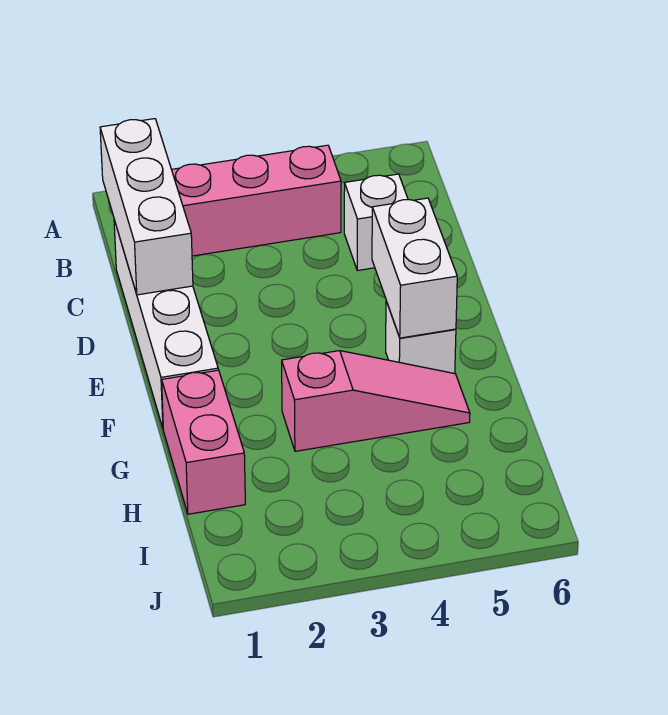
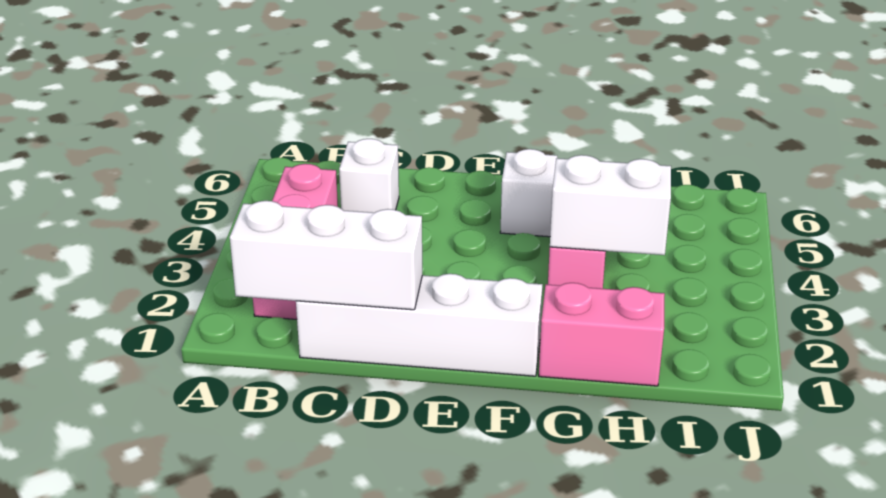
white 1x2 brick [372,198,457,338] -> white 1x2 brick moved to [550,155,671,255]

